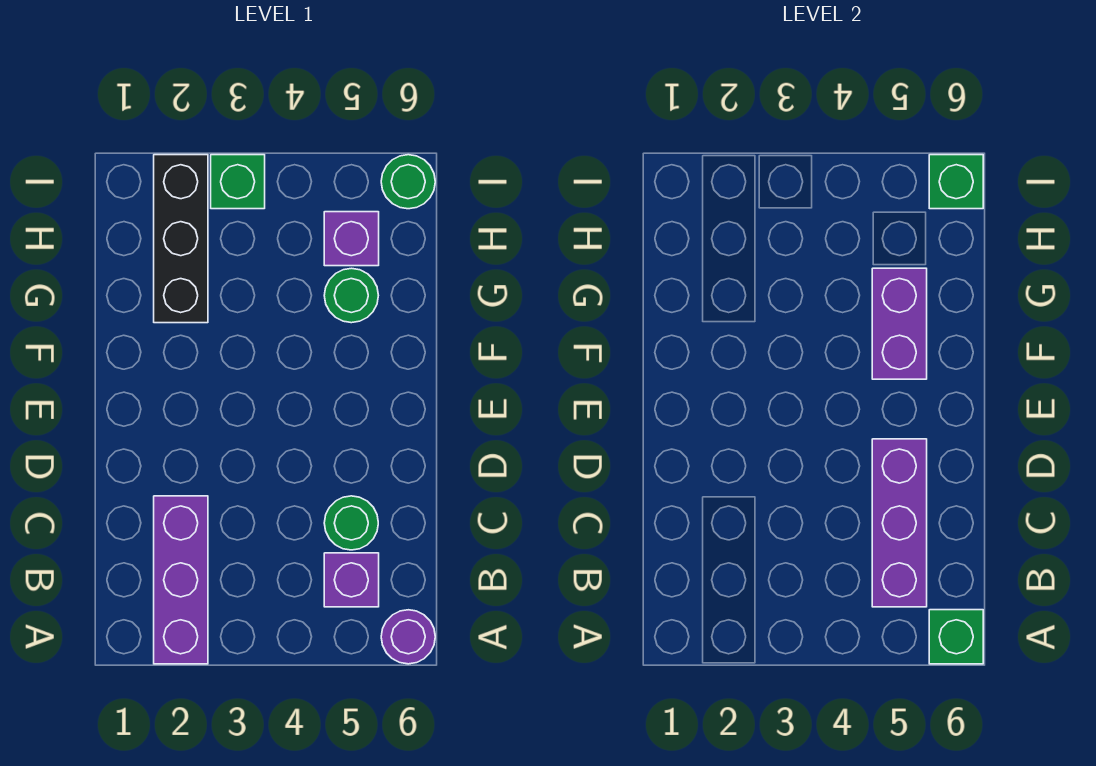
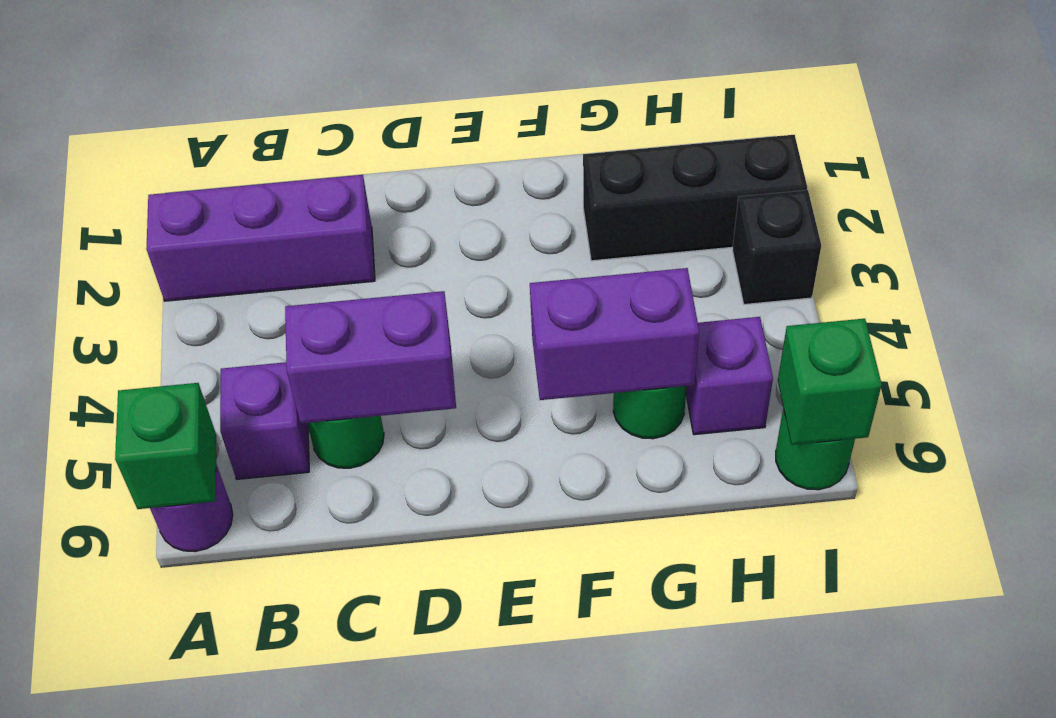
purple 1x3 brick [872,439,927,607] -> purple 1x2 brick [285,291,456,423]
green 1x1 brick [211,155,265,209] -> black 1x1 brick [732,190,821,305]

